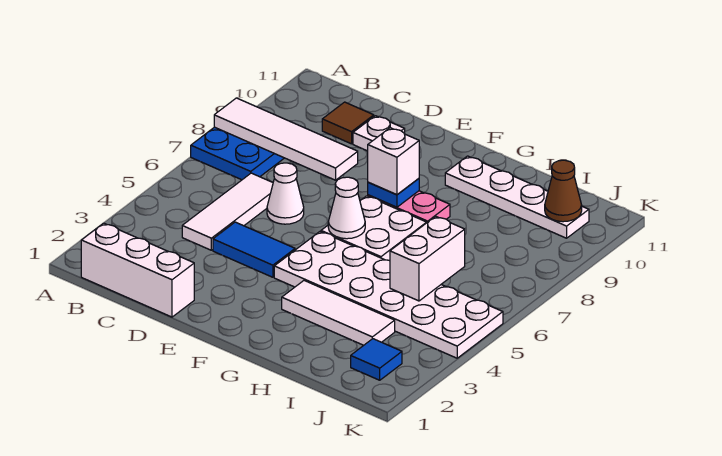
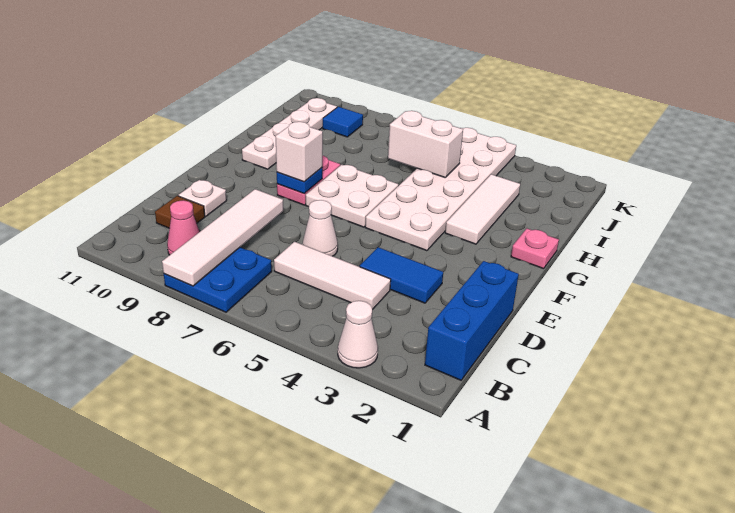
white 1x3 brick [81,223,194,317] -> blue 1x3 brick [425,261,519,380]
none -> pink 1x1 cone [167,200,199,255]
blue 1x2 tile [213,222,295,277] -> blue 1x2 tile turned to [360,247,443,303]
white 1x1 cone [328,177,365,239] -> white 1x1 cone moved to [338,301,378,368]
none -> pink 1x1 plate [511,229,559,269]
blue 1x1 tile [351,339,402,380] -> blue 1x1 tile moved to [323,107,363,137]
brown 1x1 cone [545,160,582,222] -> none

